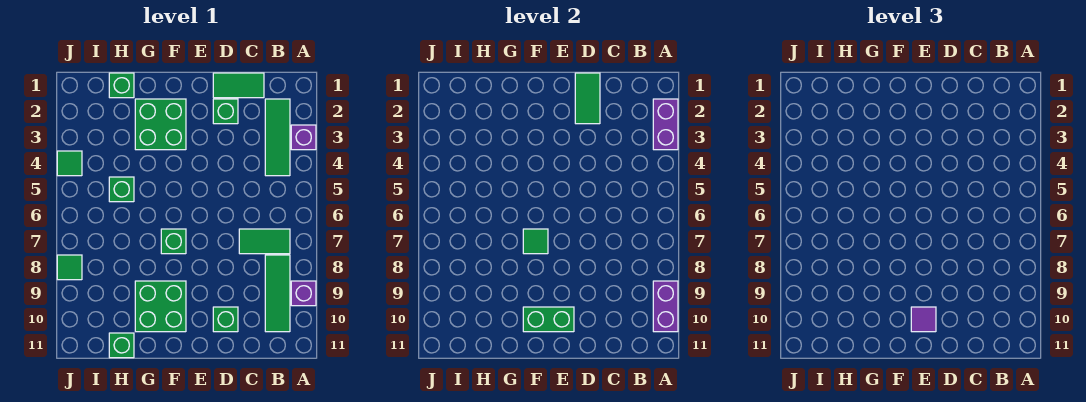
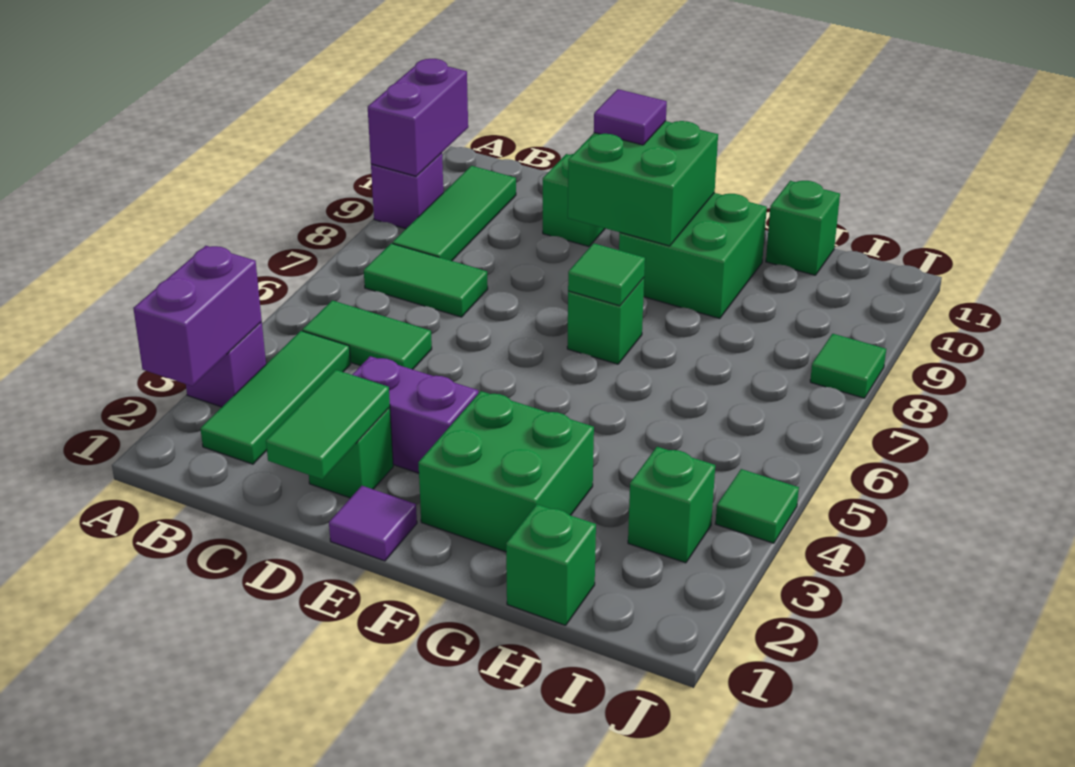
green 1x2 tile [213,73,264,98] -> green 1x2 tile moved to [302,300,432,369]
none -> purple 1x2 brick [352,356,478,473]
none -> purple 1x1 tile [329,486,417,561]
green 1x2 brick [523,307,574,332] -> green 2x2 brick [568,121,718,246]
green 1x1 brick [109,177,134,202] -> green 1x1 brick moved to [628,447,715,563]

